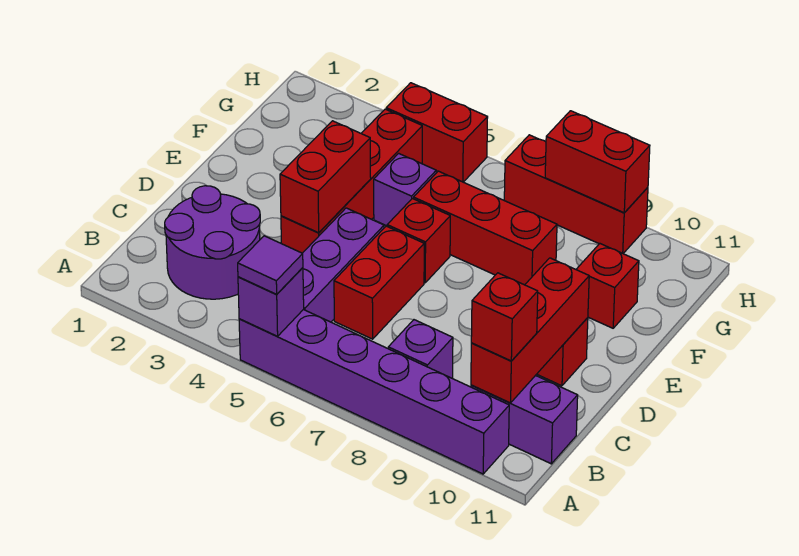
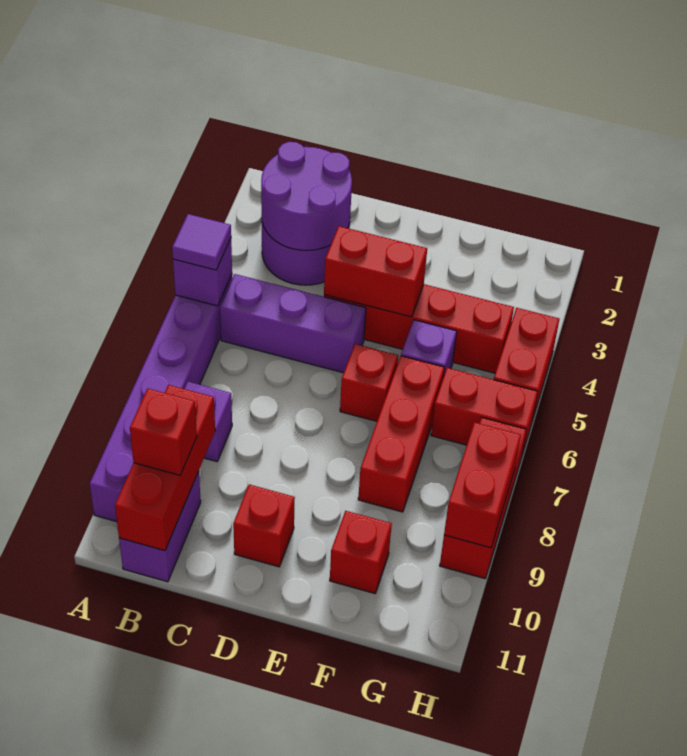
none -> purple 2x2 round brick [261,142,352,251]
red 1x3 brick [471,258,589,403] -> red 1x3 brick turned to [115,385,215,551]
red 1x2 brick [334,226,424,339] -> red 1x2 brick moved to [431,368,538,457]

